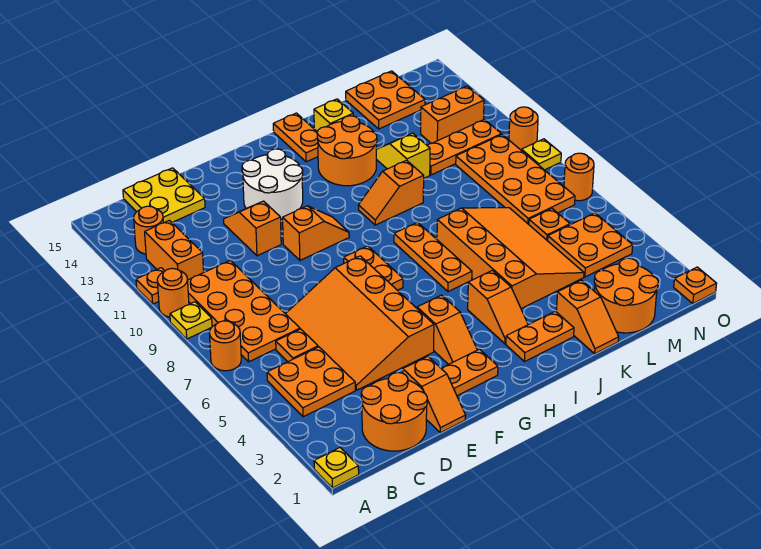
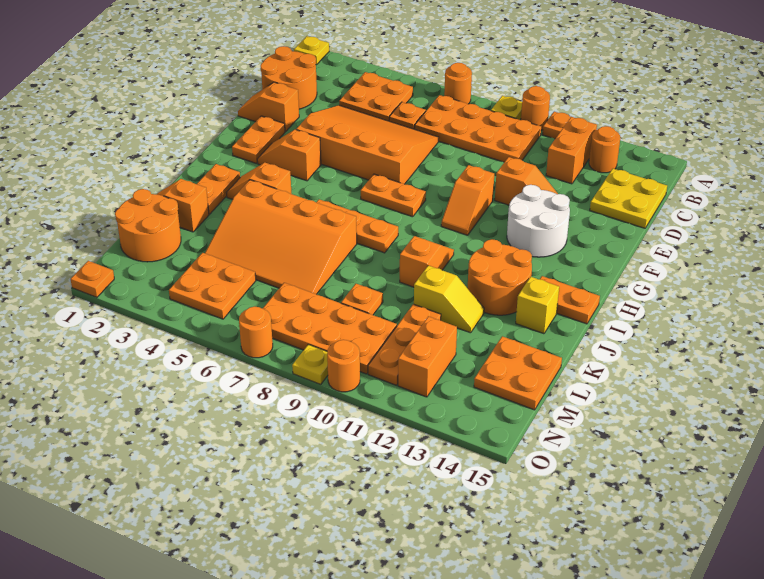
orange 1x2 brick [145,220,204,280] -> orange 1x2 brick turned to [546,117,597,184]
orange 1x1 plate [529,209,570,241] -> orange 1x1 plate moved to [341,284,383,315]

